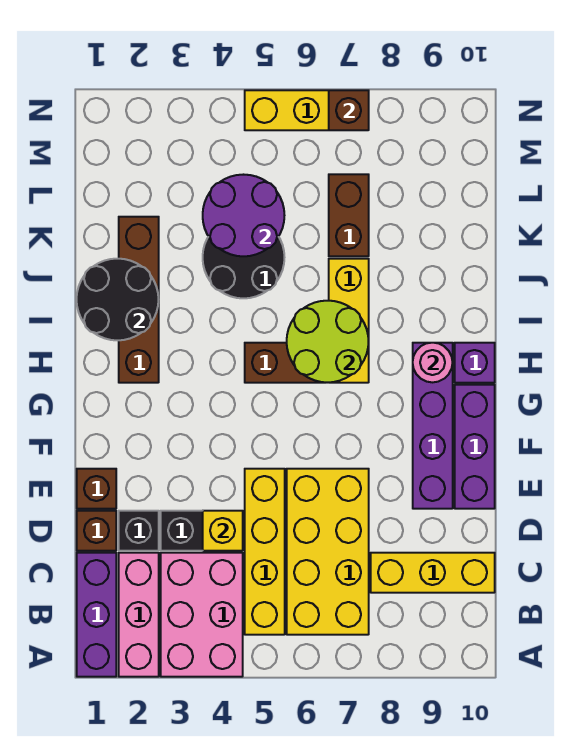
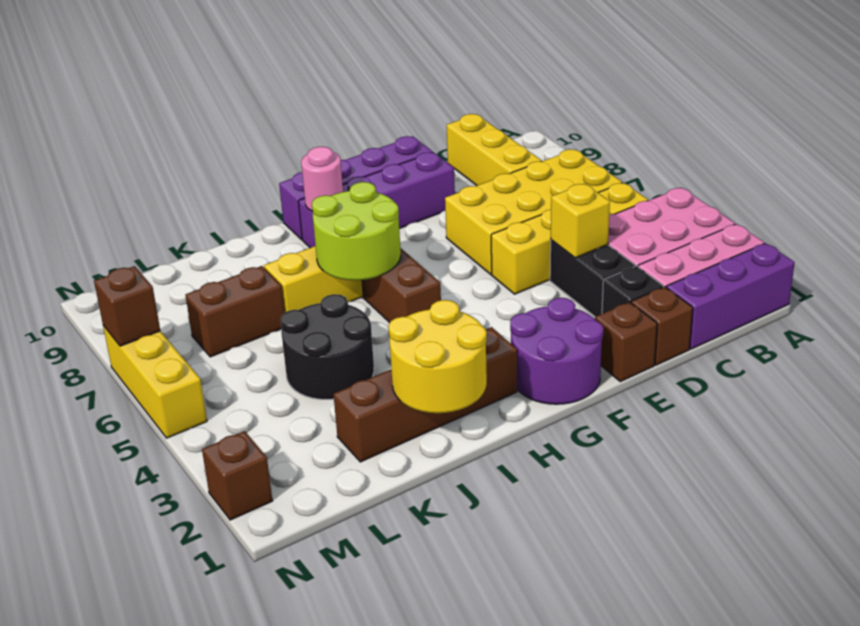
black 2x2 round brick [77,259,159,340] -> yellow 2x2 round brick [388,300,487,413]
purple 2x2 round brick [203,175,284,256] -> purple 2x2 round brick moved to [510,298,603,404]
none -> brown 1x1 brick [202,431,273,520]

